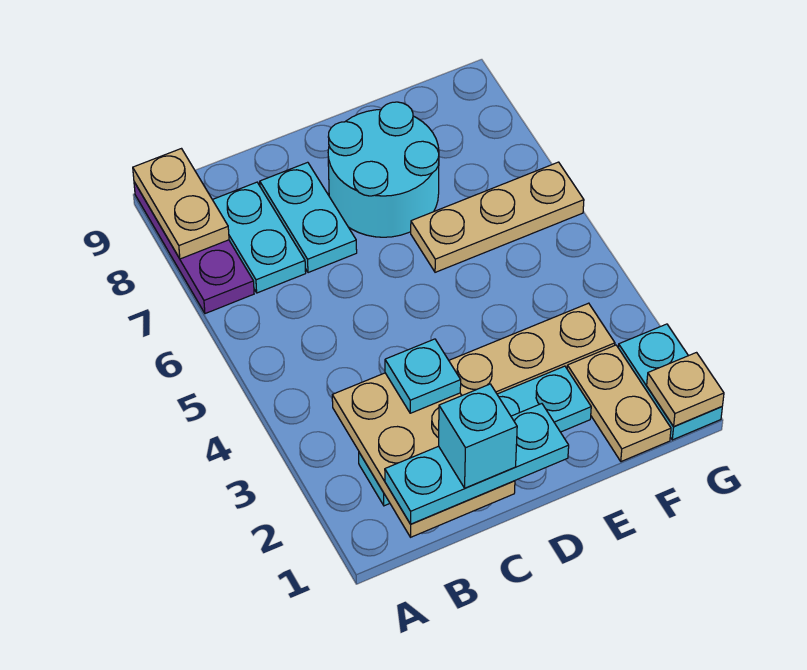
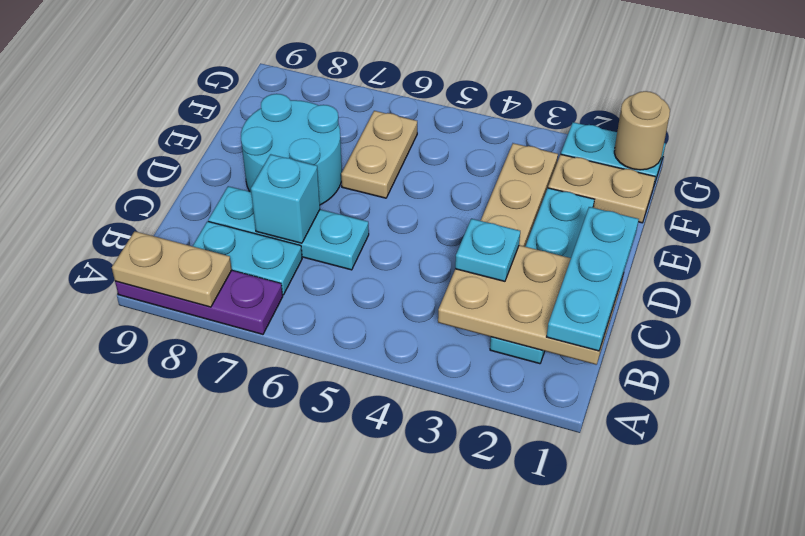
cyan 1x1 brick [439,384,517,488] -> cyan 1x1 brick moved to [251,154,320,243]
cyan 1x2 plate [260,162,357,273] -> cyan 1x3 plate [208,186,369,270]
tan 1x3 plate [411,162,584,272] -> tan 1x2 plate [341,111,417,198]
tan 1x1 plate [647,353,724,426] -> tan 1x1 round brick [614,91,670,170]

